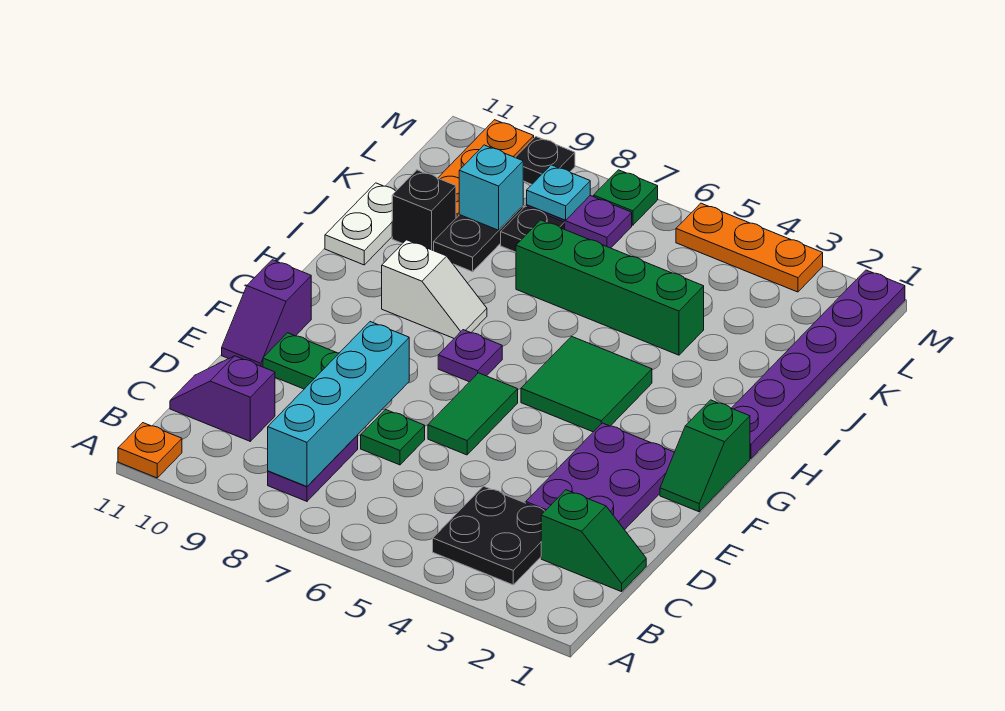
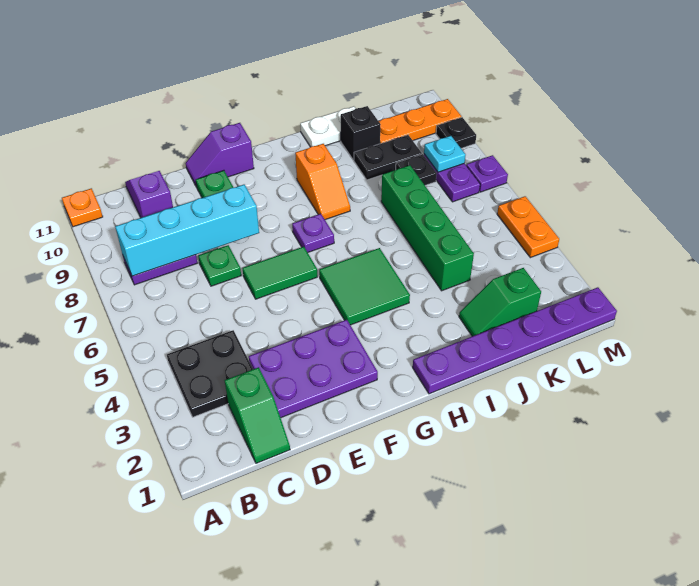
green 1x2 slope [660,400,750,512] -> green 1x2 slope moved to [459,268,541,336]
white 1x2 slope [382,240,487,338] -> orange 1x2 slope [295,144,350,220]
cyan 1x1 brick [459,145,523,230] -> none
orange 1x3 plate [676,203,823,292] -> orange 1x2 plate [497,196,559,258]
green 1x1 plate [594,170,658,225] -> purple 1x1 plate [466,155,508,192]

